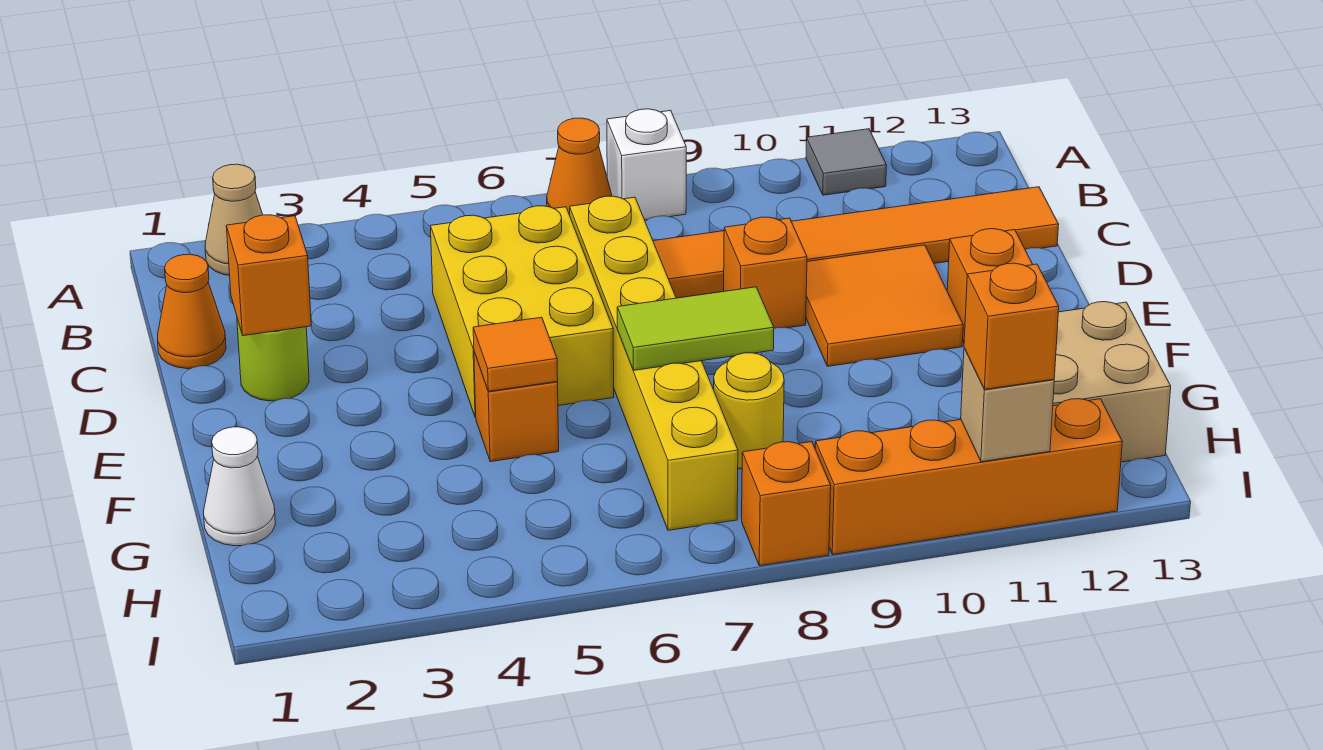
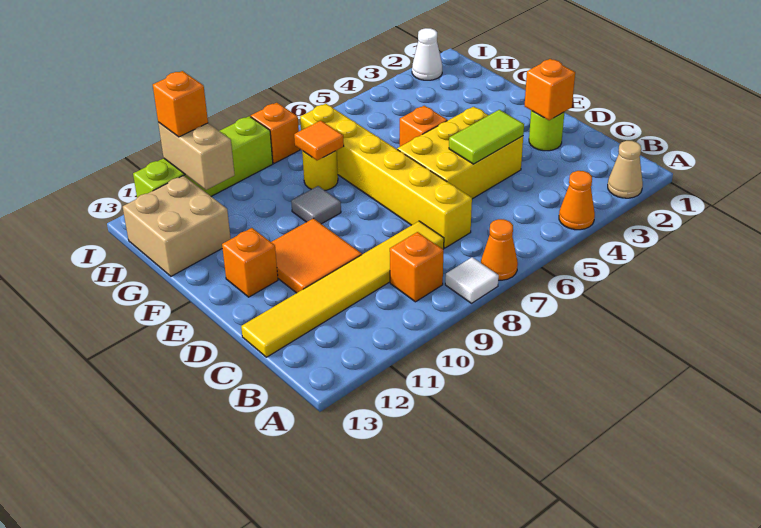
white 1x1 brick [607,109,686,220] -> white 1x1 tile [445,257,499,303]
grey 1x1 tile [806,129,887,195] -> grey 1x1 tile moved to [291,186,341,224]
orange 1x1 cone [158,254,226,369] -> orange 1x1 cone moved to [559,171,595,230]
yellow 2x3 brick [430,206,614,418] -> yellow 2x3 brick turned to [397,107,523,199]
orange 1x6 tile [653,187,1059,298] -> yellow 1x6 tile [241,221,444,357]
orange 1x1 brick [724,217,807,328] -> orange 1x1 brick moved to [390,232,443,302]
orange 1x1 tile [473,317,558,391] -> orange 1x1 tile moved to [294,121,344,160]
lime 1x2 tile [617,287,774,370] -> lime 1x2 tile moved to [449,110,524,164]
white 1x1 cone [204,427,275,546] -> white 1x1 cone moved to [412,28,442,80]
orange 1x4 brick [815,399,1122,555] -> lime 1x4 brick [133,116,273,198]
tan 1x1 brick [961,348,1054,462] -> tan 1x2 brick [158,122,235,190]

